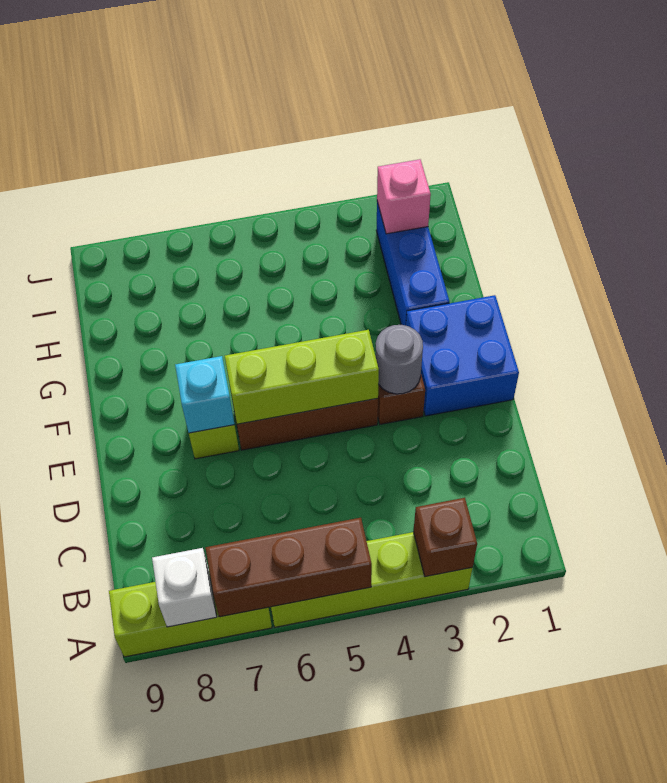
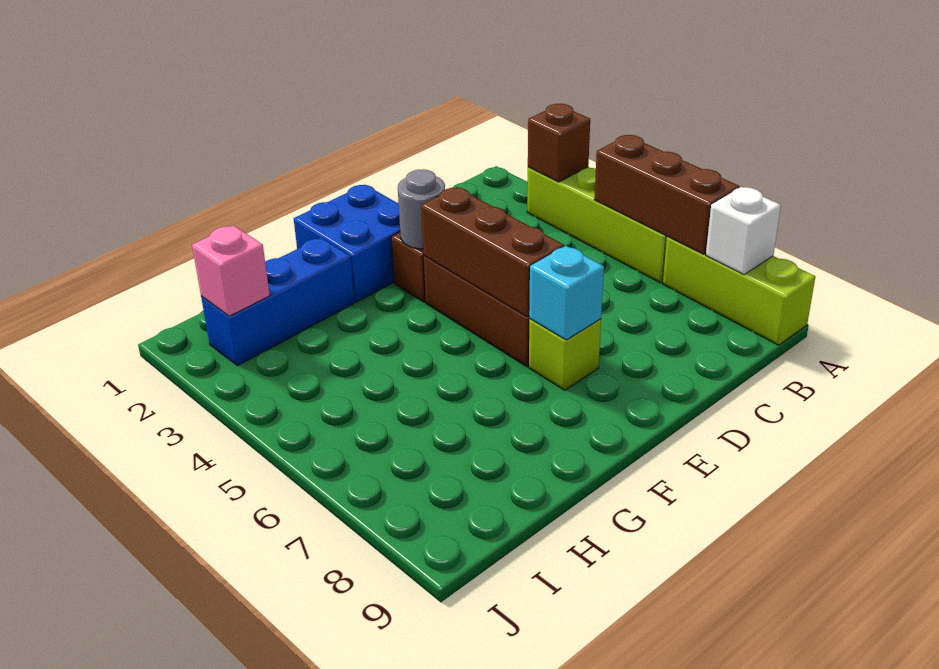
lime 1x3 brick [225,330,379,424] -> brown 1x3 brick [421,187,564,317]

